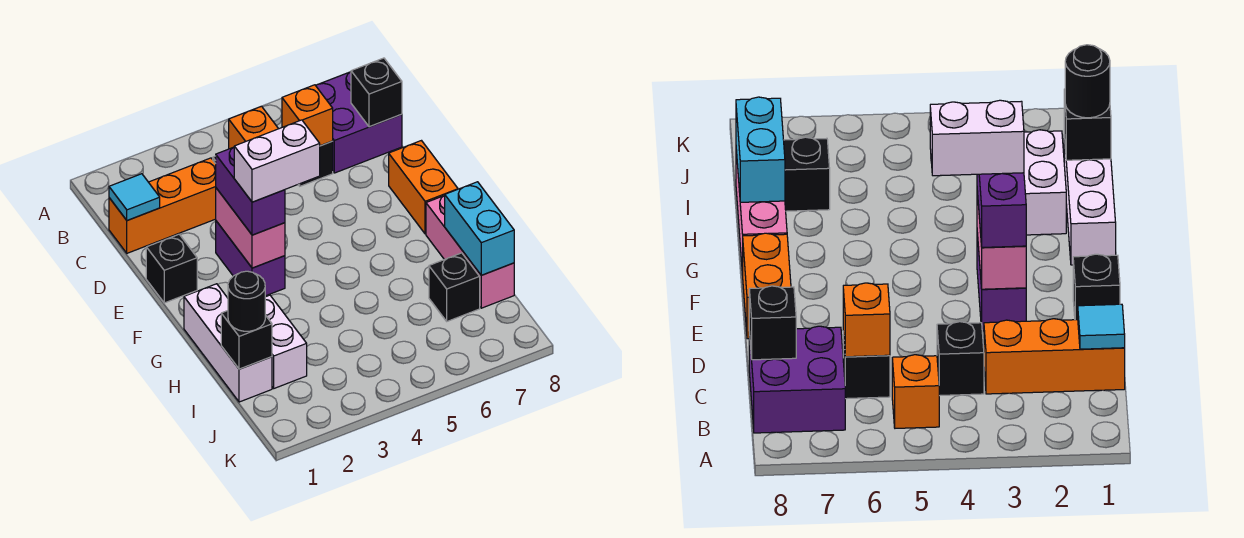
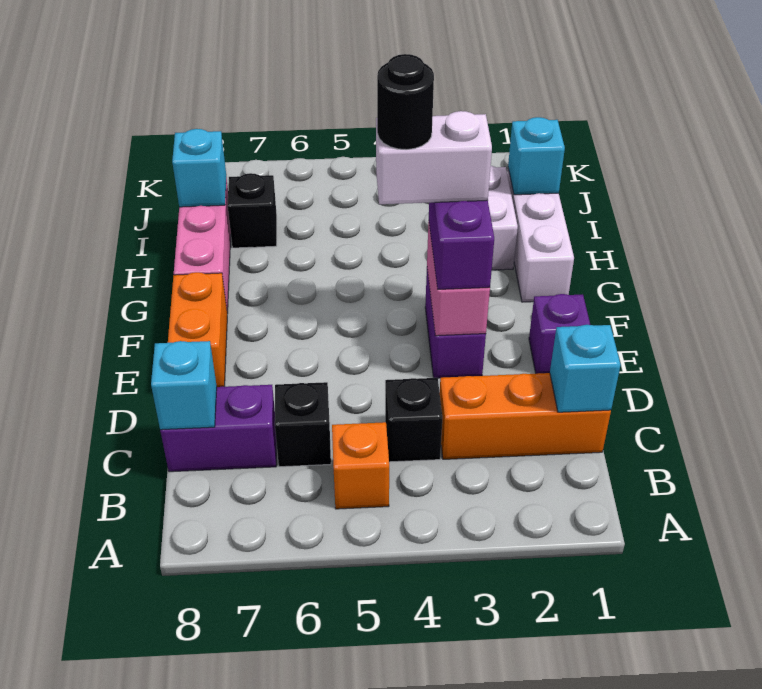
purple 2x2 brick [316,72,402,173] -> purple 1x2 brick [160,385,276,472]
cyan 1x1 tile [109,174,160,220] -> cyan 1x1 brick [550,325,620,412]
orange 1x1 brick [282,85,333,146] -> none
black 1x1 brick [351,58,402,127] -> cyan 1x1 brick [151,341,217,430]
black 1x1 brick [146,234,197,303] -> purple 1x1 brick [529,294,590,374]
cyan 1x2 brick [445,182,514,275] -> cyan 1x1 brick [172,129,226,207]
black 1x1 brick [221,311,272,369] -> cyan 1x1 brick [508,117,565,195]
black 1x1 round brick [228,271,265,331] -> black 1x1 round brick moved to [377,54,434,150]

